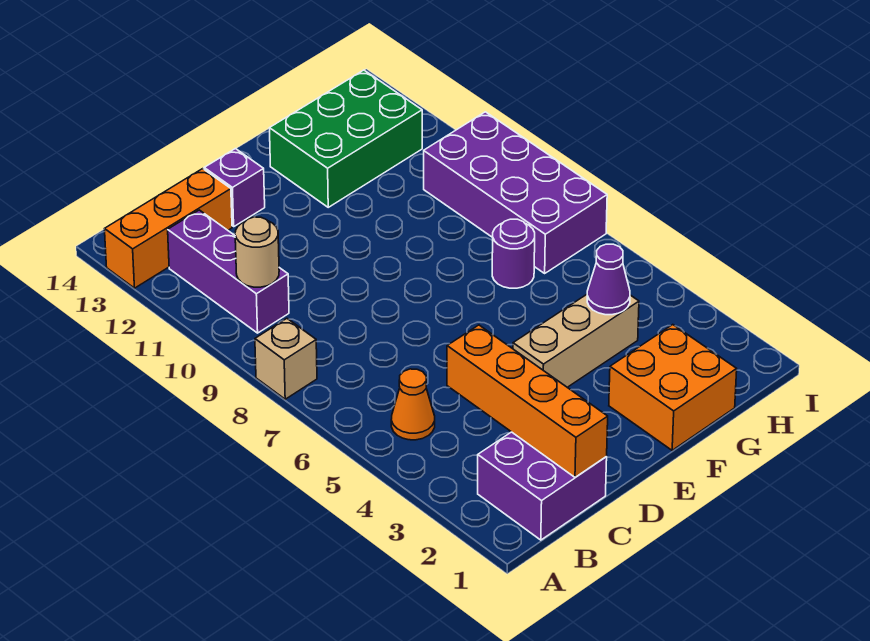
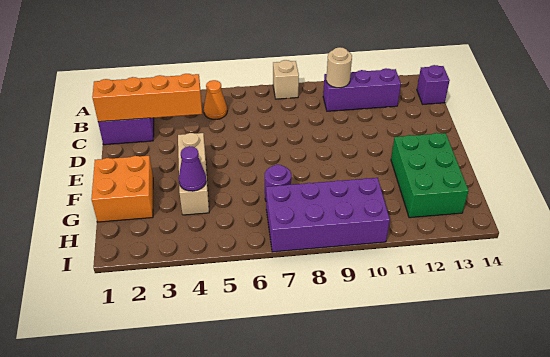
orange 1x3 brick [105,169,232,288] -> none
purple 1x1 brick [204,149,265,226] -> purple 1x1 brick moved to [417,65,450,104]

